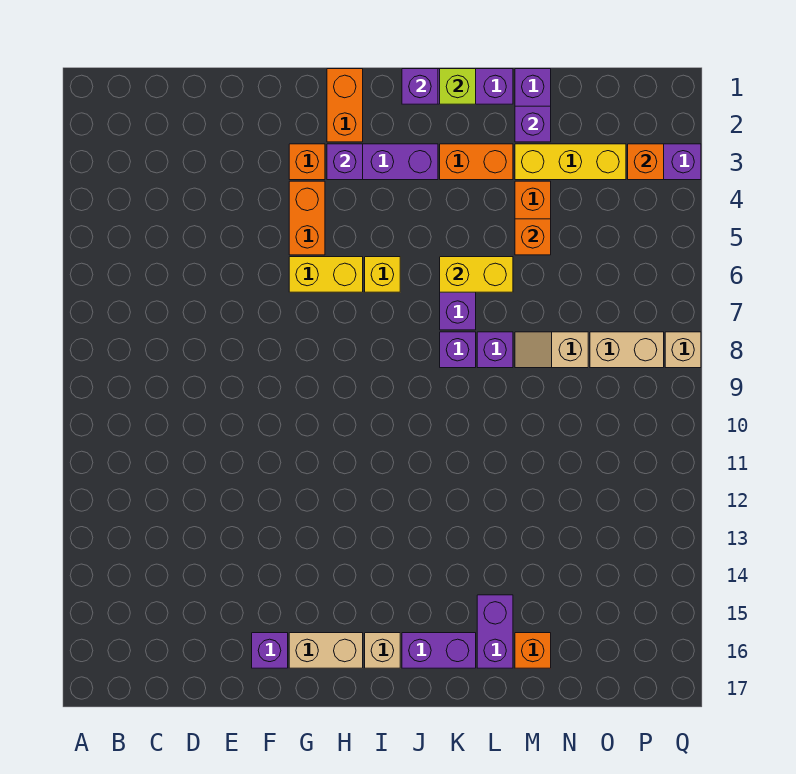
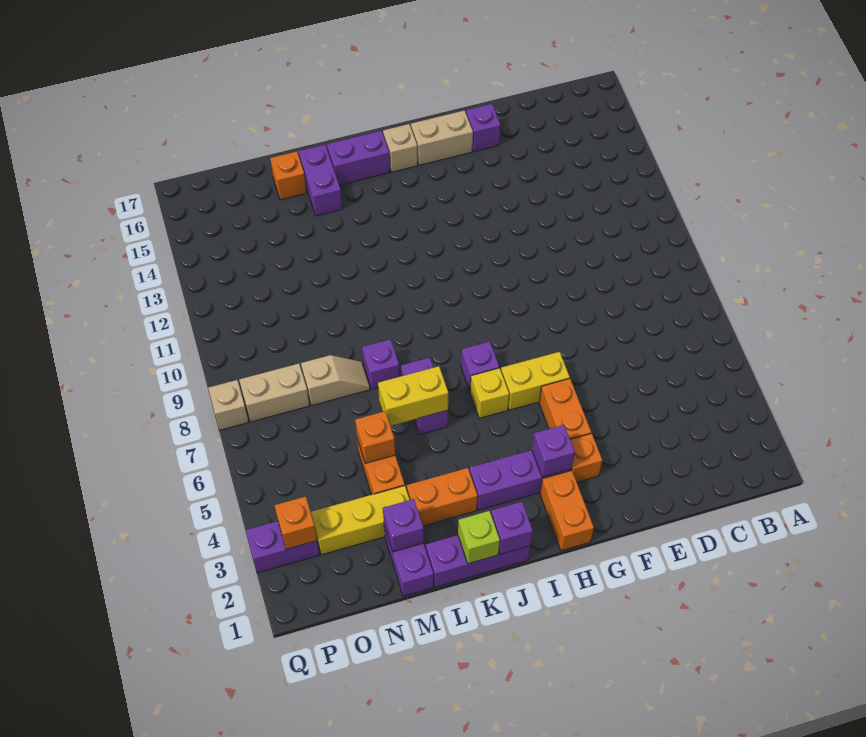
purple 1x1 brick [440,332,476,368] -> purple 1x1 brick moved to [461,342,499,391]

